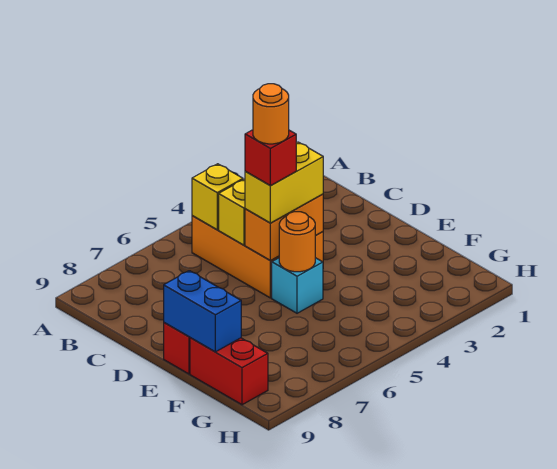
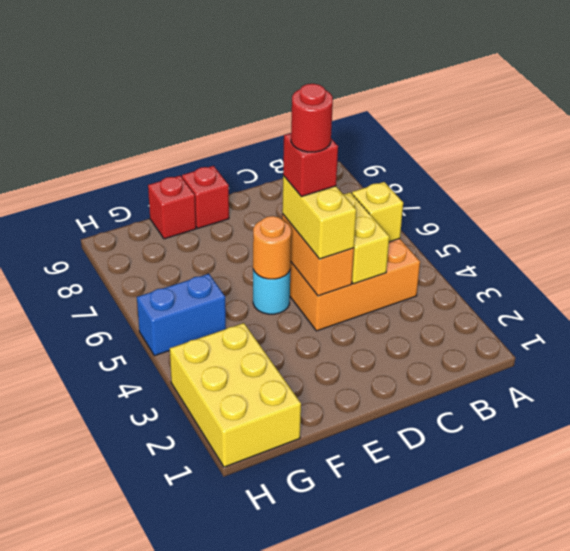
orange 1x1 round brick [253,84,289,144] -> red 1x1 round brick [291,84,333,152]
cyan 1x1 brick [272,258,323,313] -> cyan 1x1 round brick [253,270,290,314]
blue 1x2 brick [164,271,241,352] -> blue 1x2 brick moved to [137,274,226,356]
red 1x2 brick [190,338,268,405] -> red 1x1 brick [148,176,196,239]
none -> yellow 2x3 brick [170,323,301,467]

